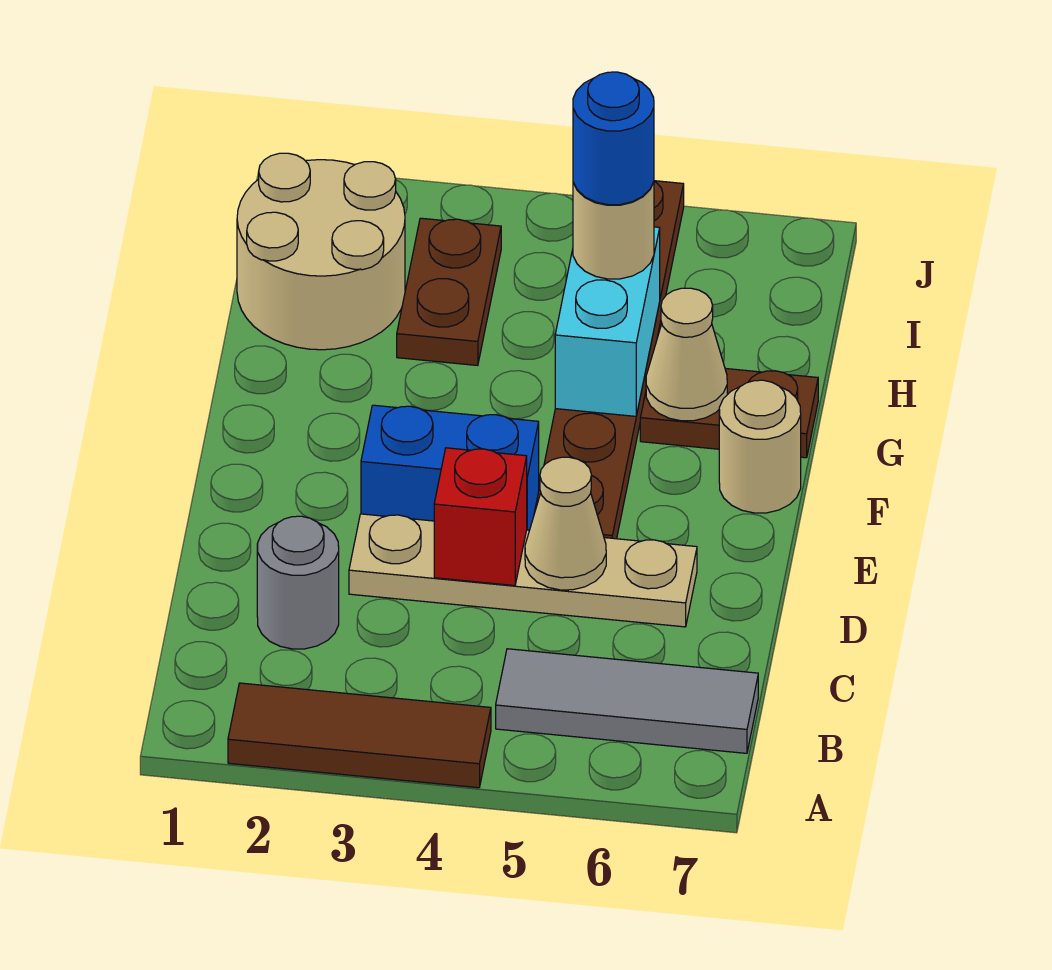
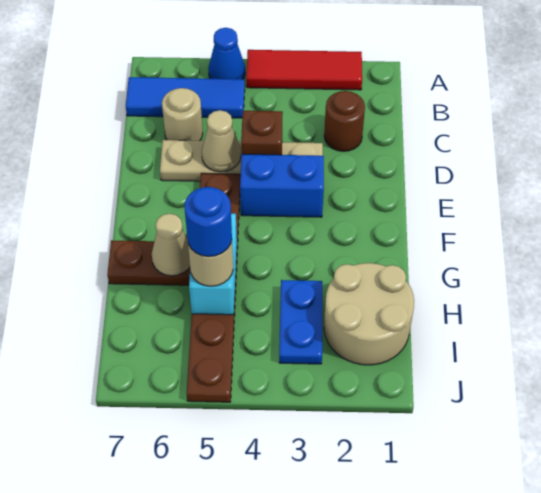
brown 1x3 tile [228,683,491,788] -> red 1x3 tile [246,50,362,90]
none -> blue 1x1 cone [208,28,245,79]
grey 1x3 tile [496,649,758,753] -> blue 1x3 tile [126,77,245,118]
grey 1x1 round brick [257,516,339,649] -> brown 1x1 round brick [324,91,365,151]
red 1x1 brick [434,448,527,586] -> brown 1x1 brick [241,111,283,155]
tan 1x1 round brick [719,380,801,513] -> tan 1x1 round brick moved to [162,88,203,141]
brown 1x2 plate [397,218,501,366] -> blue 1x2 plate [279,280,322,364]

